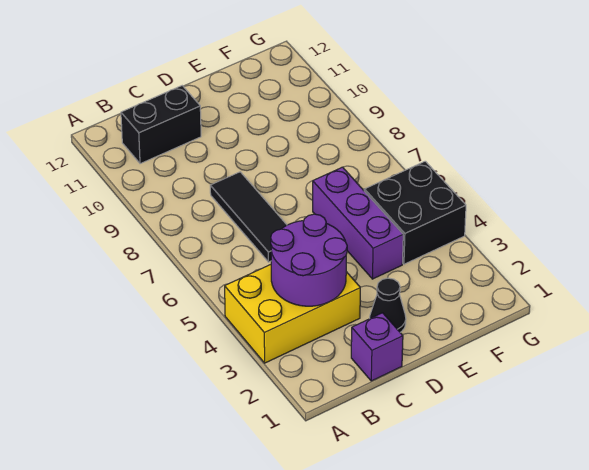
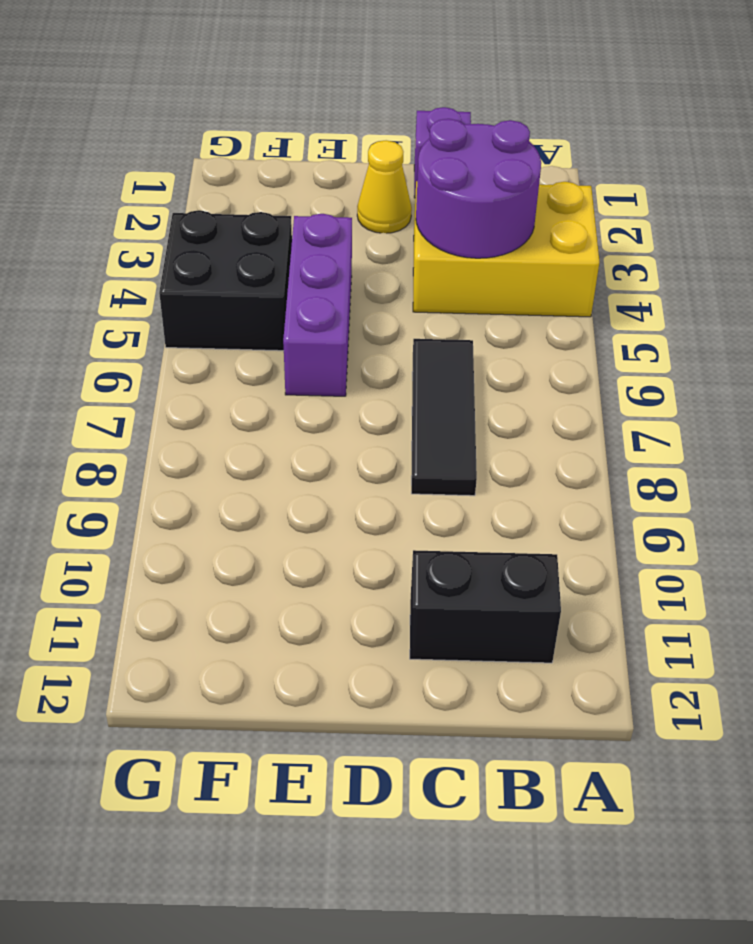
black 1x1 cone [370,278,406,332] -> yellow 1x1 cone [357,140,412,233]

